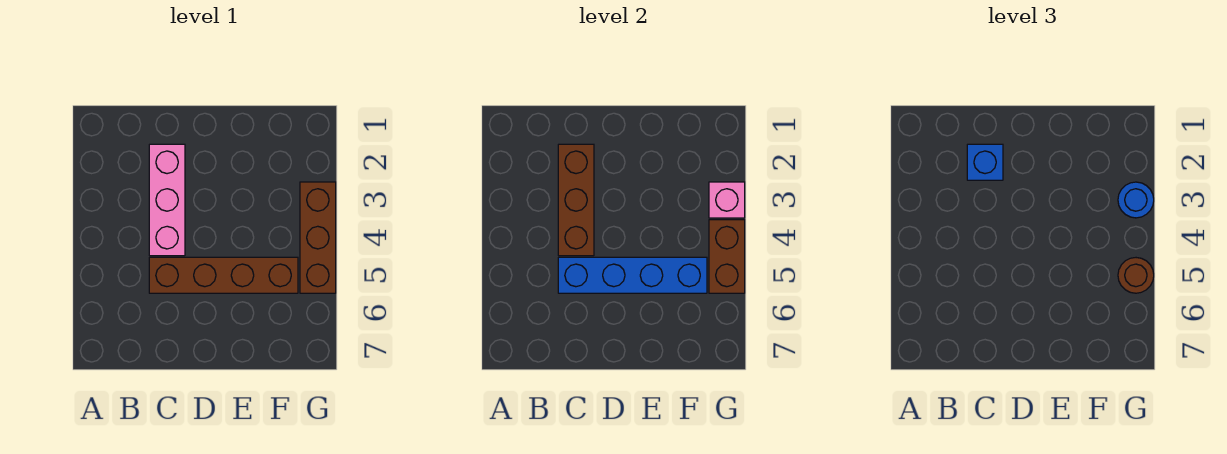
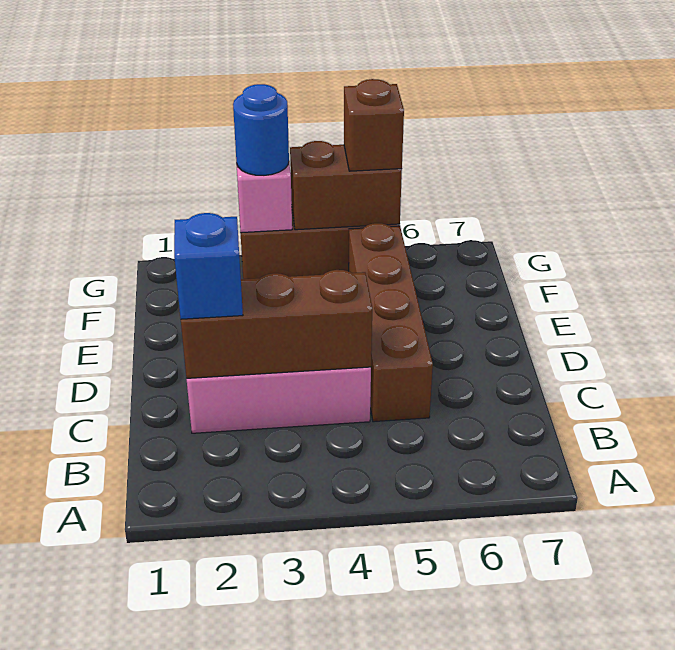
blue 1x4 brick [558,257,707,293] -> none
brown 1x1 round brick [1118,258,1154,293] -> brown 1x1 brick [344,79,404,171]

